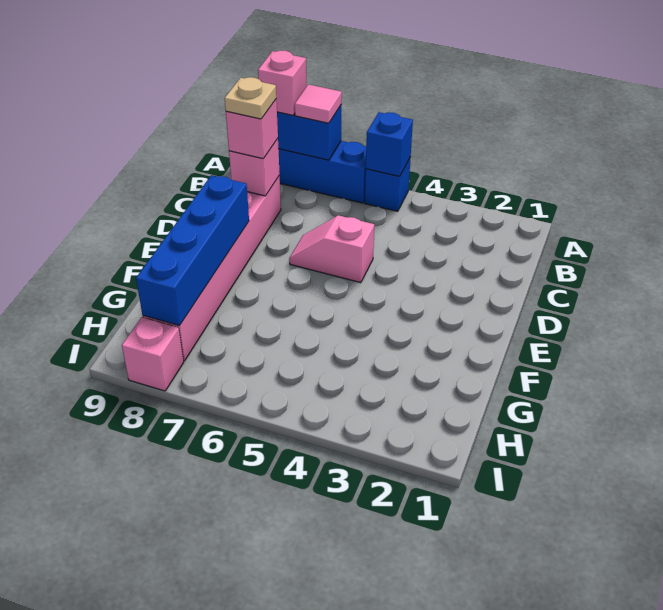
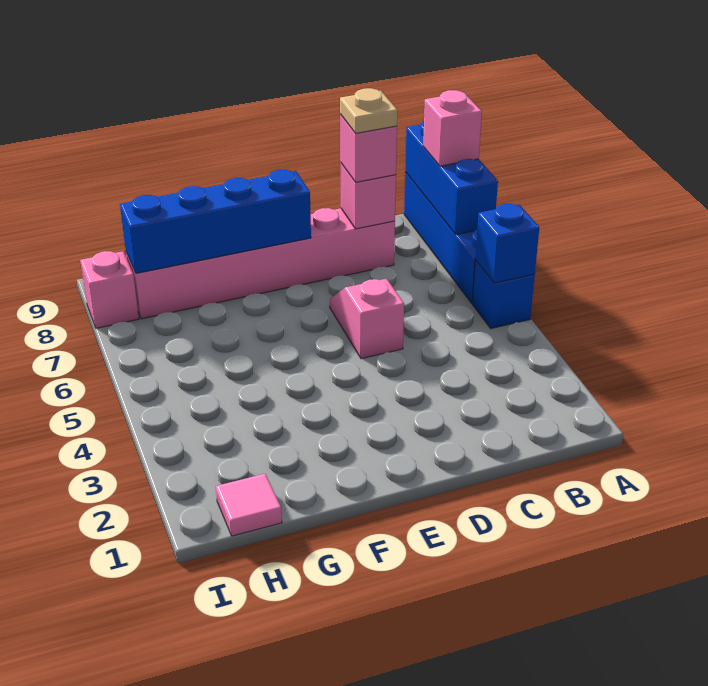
pink 1x1 tile [295,84,342,123] -> pink 1x1 tile moved to [216,474,282,536]

